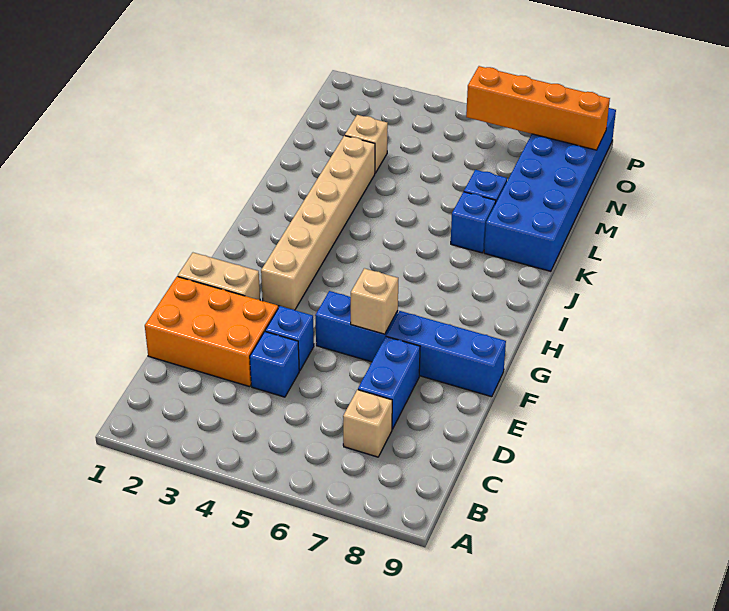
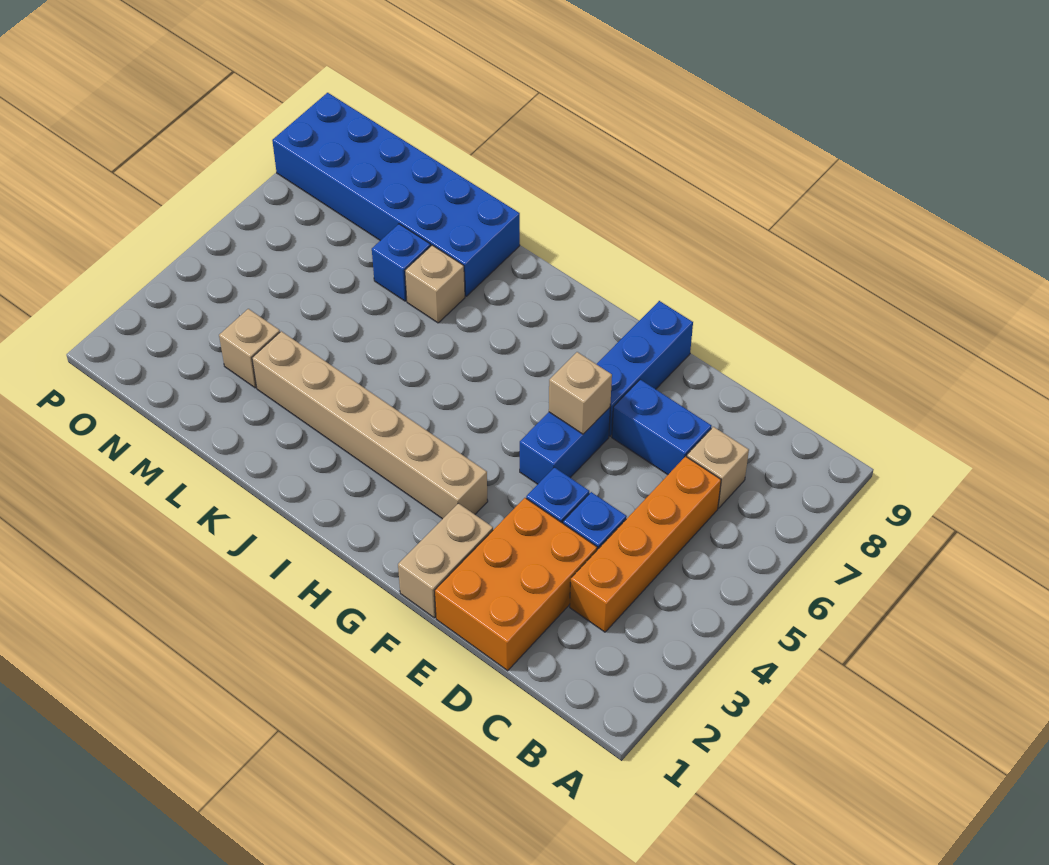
blue 1x1 brick [451,192,496,253] -> tan 1x1 brick [405,245,465,323]
orange 1x4 brick [466,66,610,150] -> orange 1x4 brick moved to [570,456,721,632]

